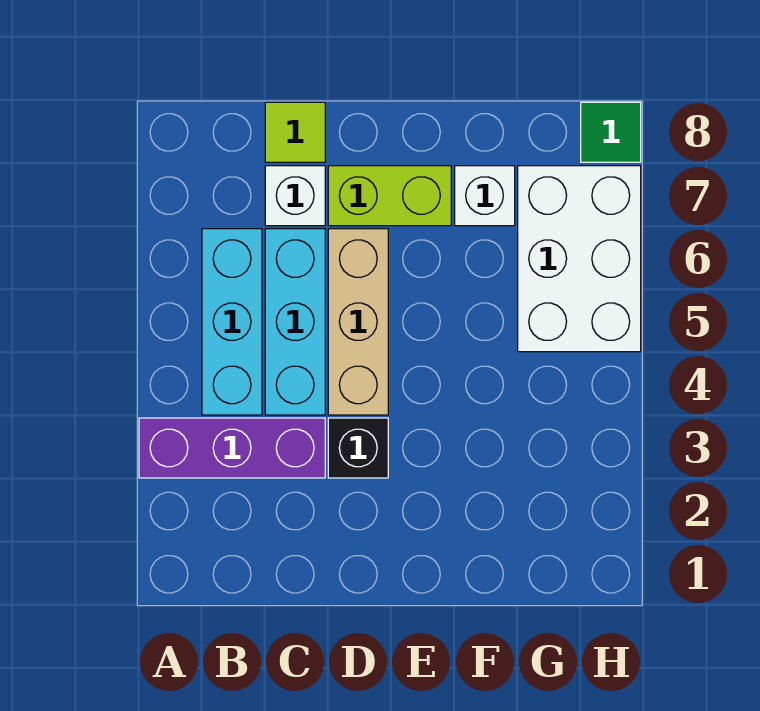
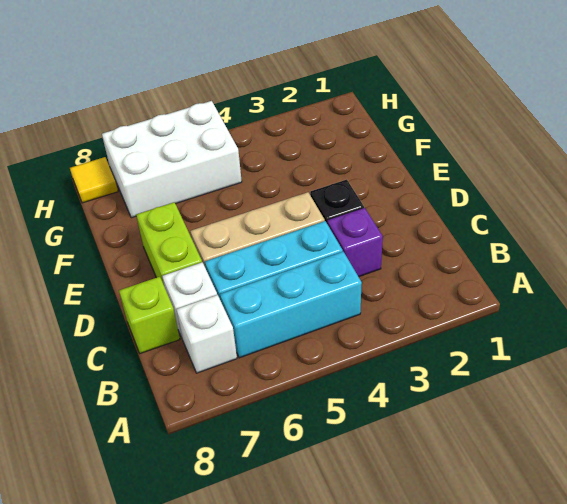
purple 1x3 brick [139,418,325,478] -> purple 1x1 brick [327,208,383,277]
lime 1x1 tile [265,102,325,162] -> lime 1x1 brick [119,277,180,353]
white 1x1 brick [455,166,515,226] -> white 1x1 brick moved to [176,295,237,373]
green 1x1 tile [581,102,641,162] -> yellow 1x1 tile [70,157,118,203]

